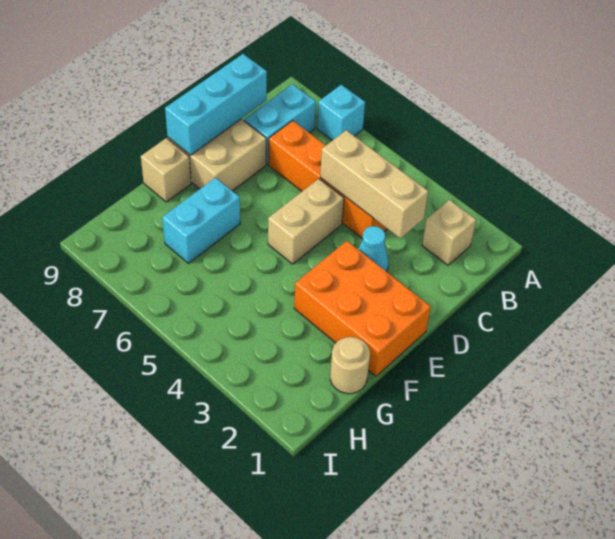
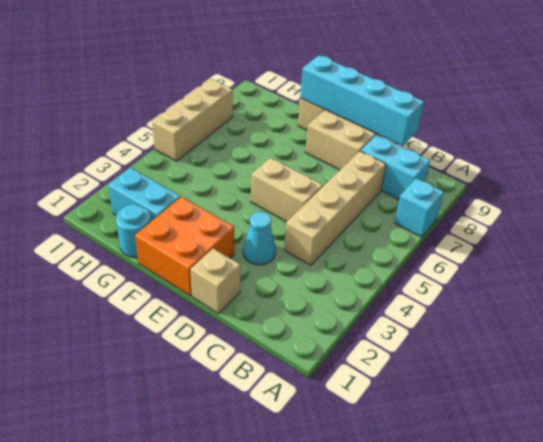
tan 1x1 brick [422,200,476,265] -> tan 1x1 brick moved to [190,248,241,314]
tan 1x3 brick [320,130,428,238] -> tan 1x3 brick moved to [152,79,233,161]
orange 1x4 brick [269,121,387,239] -> tan 1x4 brick [284,151,386,265]
cyan 1x3 brick [165,54,267,155] -> cyan 1x4 brick [300,55,424,146]
orange 2x3 brick [294,241,431,376] -> orange 2x2 brick [135,197,234,296]
cyan 1x2 brick [162,178,240,263] -> cyan 1x2 brick moved to [108,168,180,222]
tan 1x1 round brick [330,337,370,394] -> cyan 1x1 round brick [116,204,150,258]

